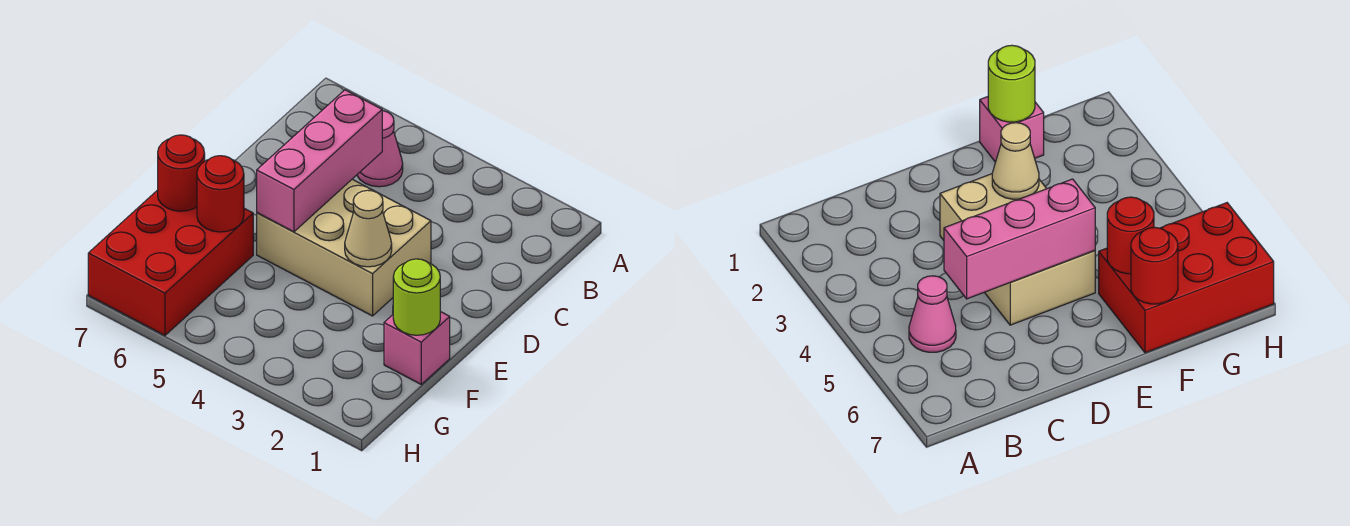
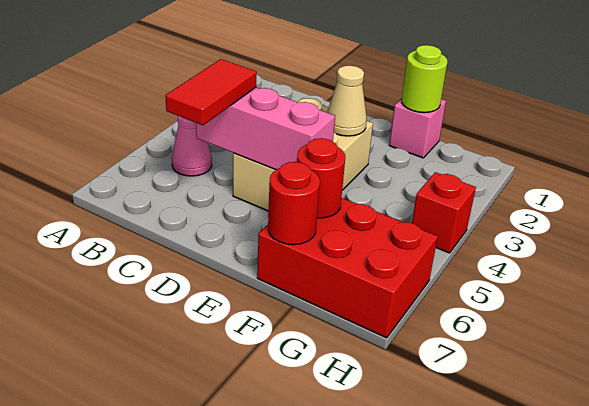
none -> red 1x2 tile [165,59,257,125]
none -> red 1x1 brick [412,172,476,253]

